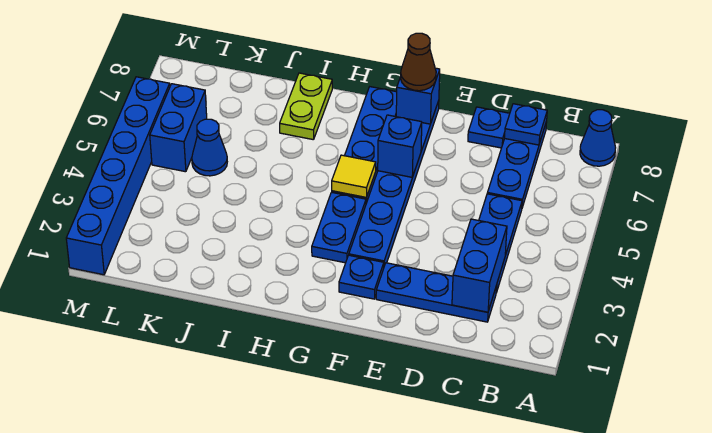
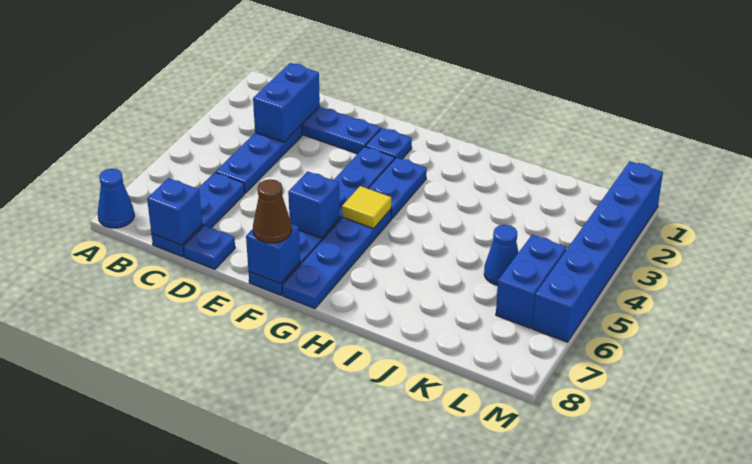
blue 1x1 plate [505,104,547,145] -> blue 1x1 brick [147,178,202,245]
lime 1x2 plate [280,73,332,140] -> none

